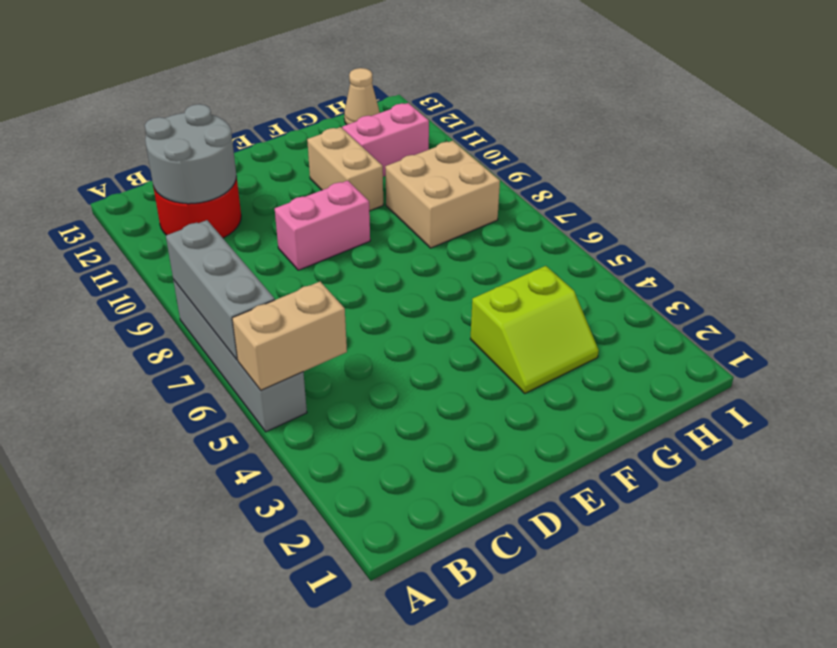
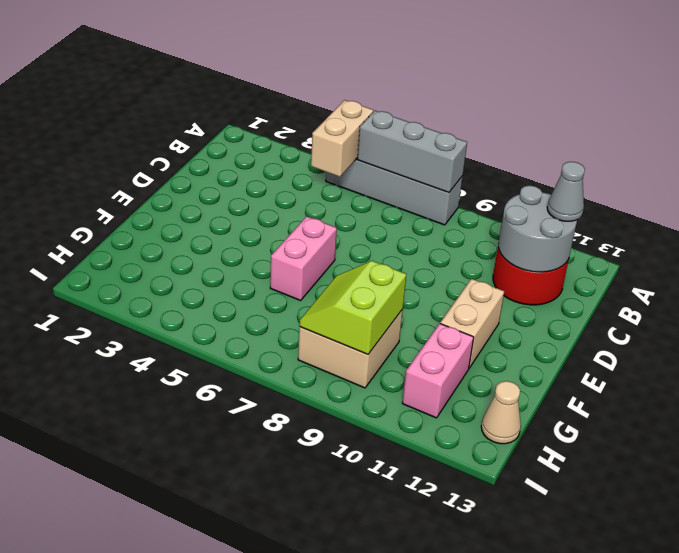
none -> grey 1x1 cone [547,162,585,221]
pink 1x2 brick [275,181,370,270] -> pink 1x2 brick moved to [270,216,337,301]
lime 2x2 slope [471,266,599,393] -> lime 2x2 slope moved to [299,261,407,354]
tan 1x2 brick [307,127,383,211] -> tan 1x2 brick turned to [440,279,504,368]

